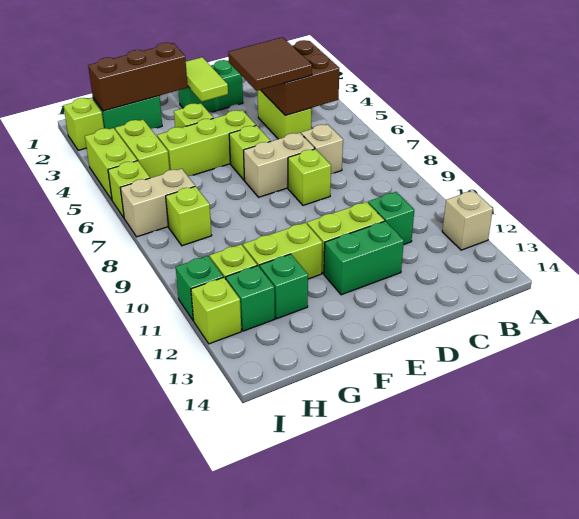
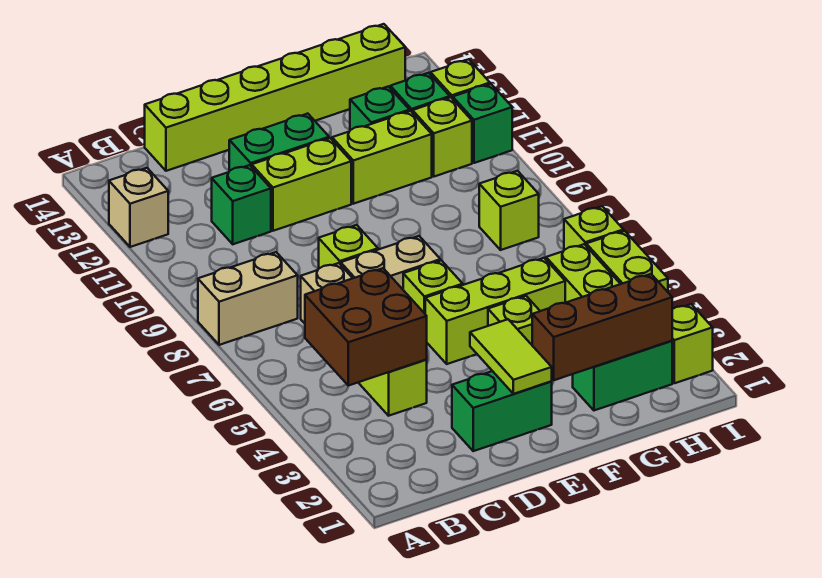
brown 2x2 tile [228,37,312,91] -> none
none -> lime 1x6 brick [145,24,405,171]
tan 1x2 brick [120,169,195,237] -> tan 1x2 brick moved to [198,252,298,345]

